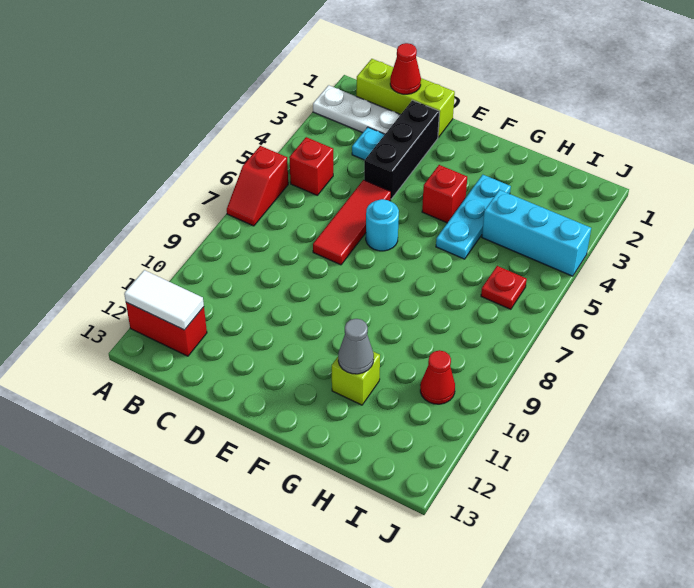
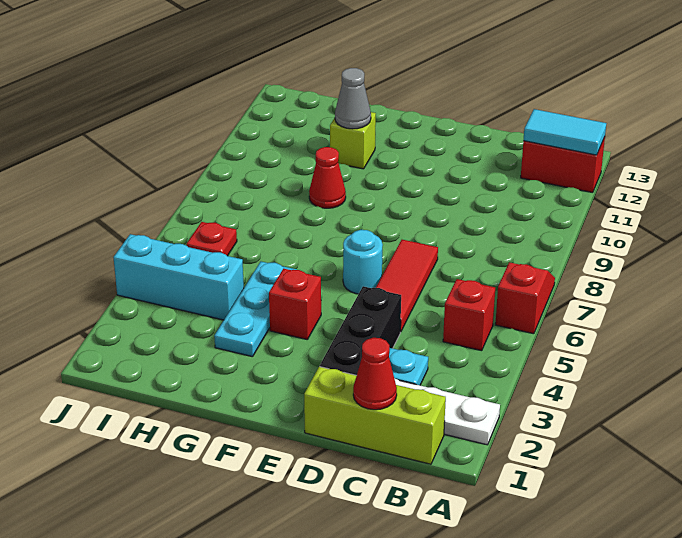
white 1x2 tile [124,270,204,330] -> cyan 1x2 tile [523,109,606,155]
red 1x1 cone [420,350,455,404] -> red 1x1 cone moved to [309,147,346,208]

